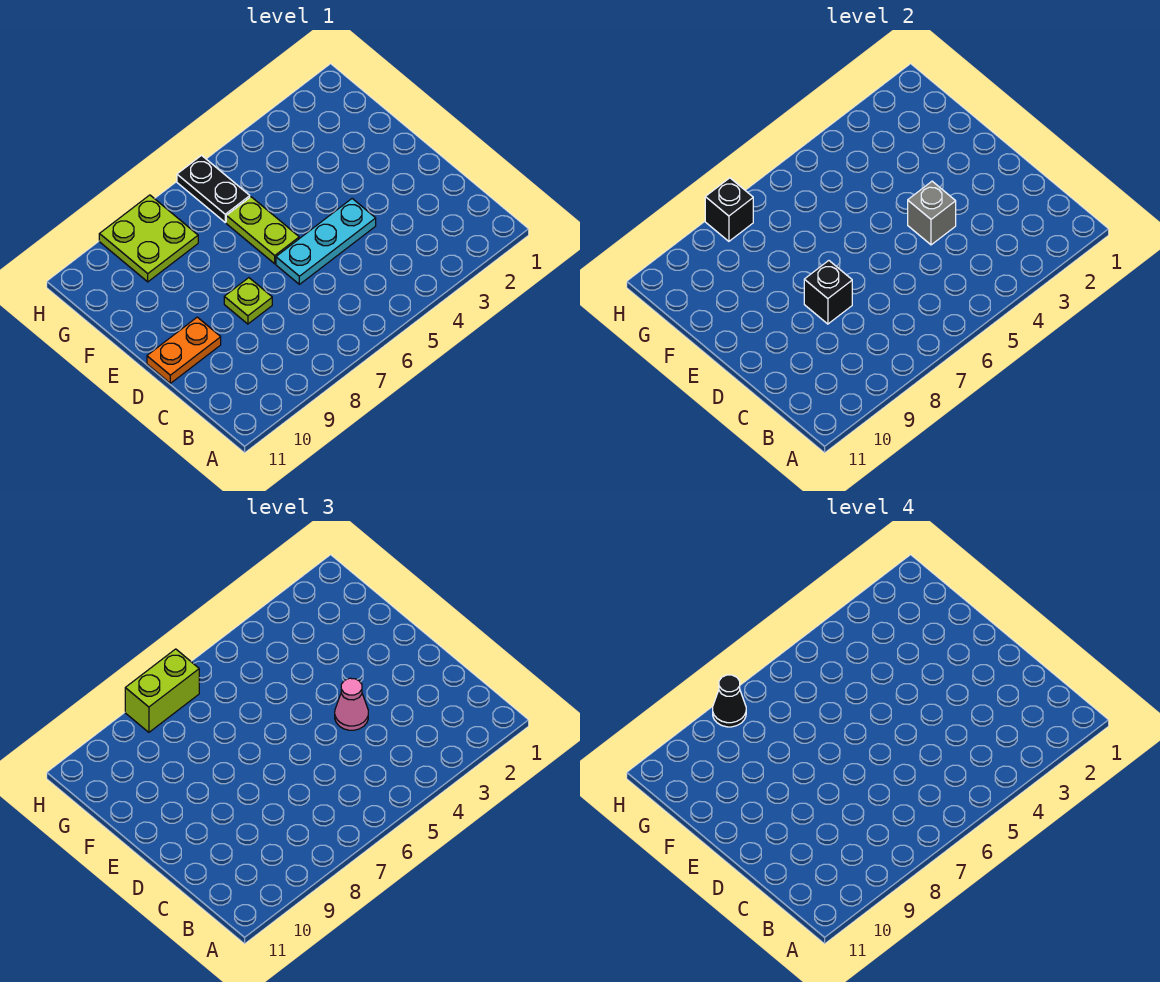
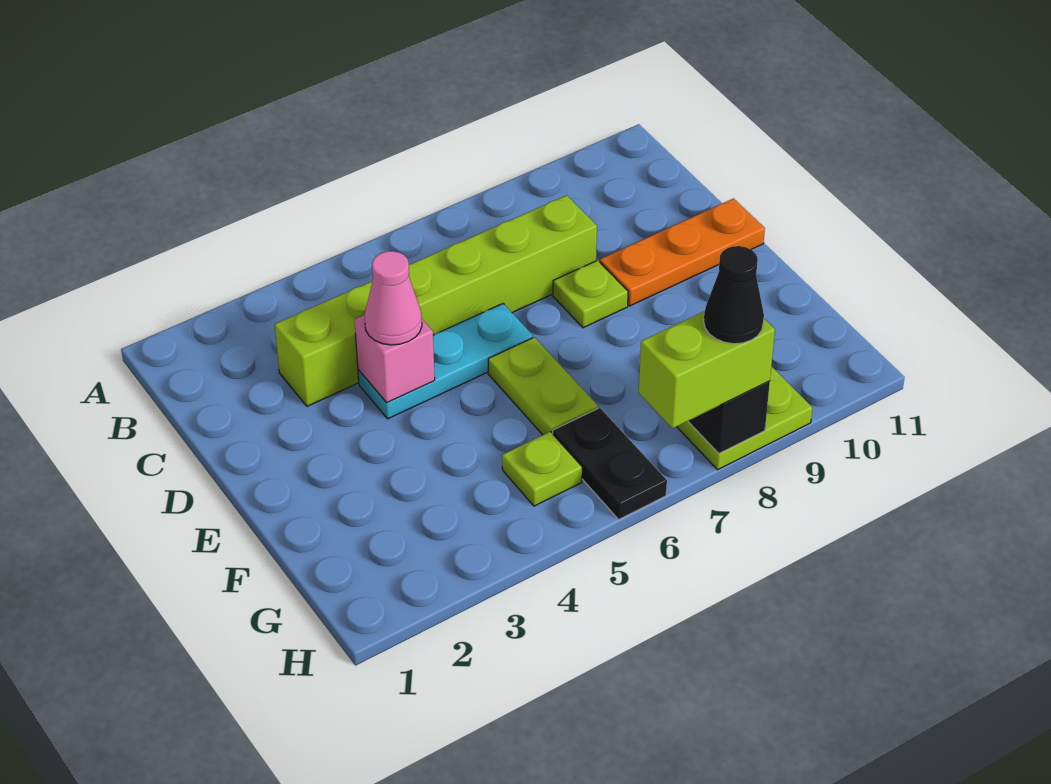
none -> lime 1x6 brick [275,195,597,406]
grey 1x1 brick [908,181,956,245] -> pink 1x1 brick [355,315,435,403]
black 1x1 brick [804,261,852,324] -> none
orange 1x2 plate [147,317,221,383] -> orange 1x3 plate [600,199,765,306]
none -> lime 1x1 plate [502,432,582,506]

